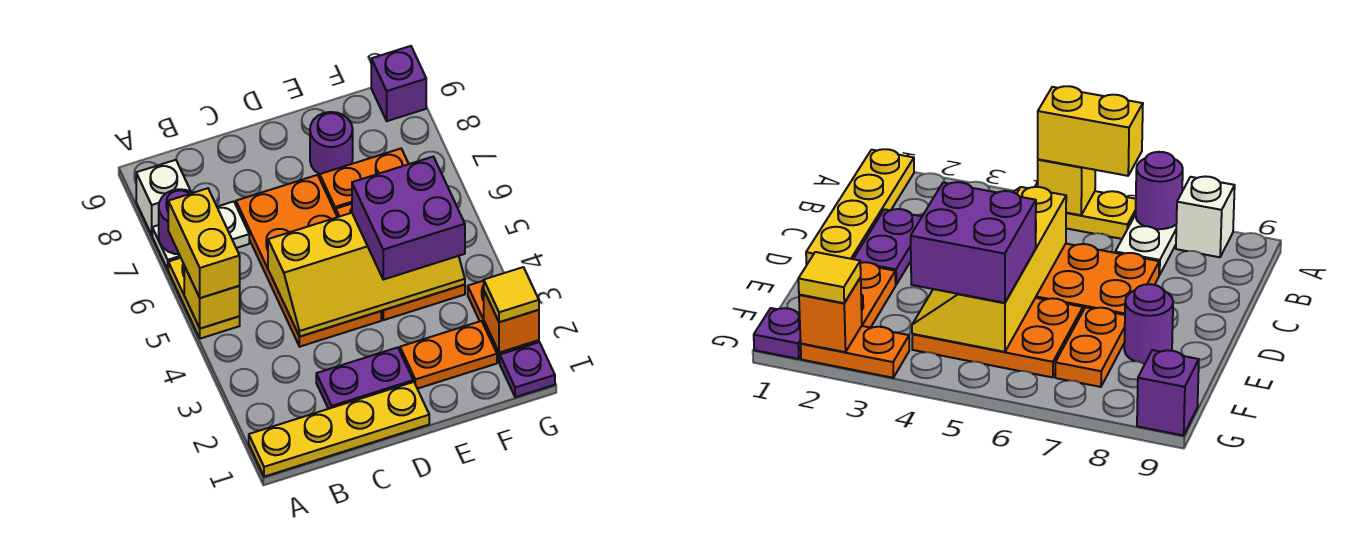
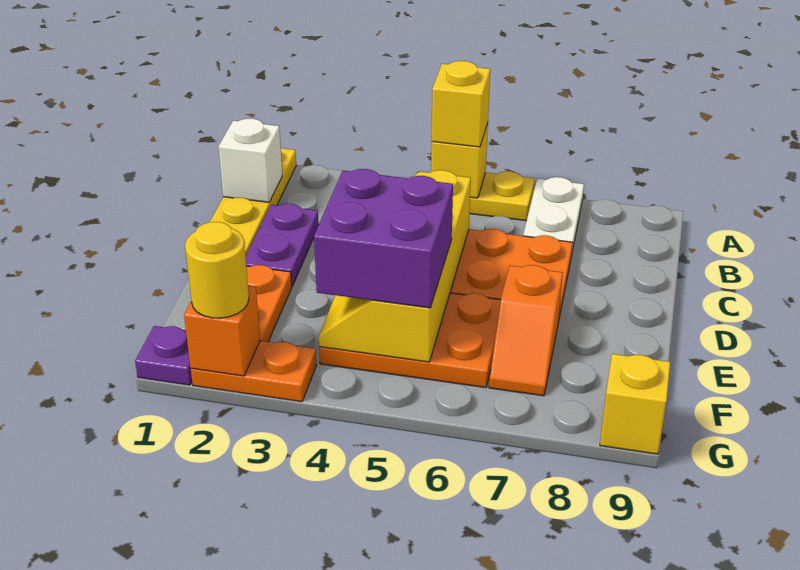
yellow 1x2 brick [168,188,240,298] -> yellow 1x1 brick [432,61,490,147]
purple 1x1 round brick [159,189,192,254] -> none
white 1x1 brick [136,160,191,235] -> white 1x1 brick moved to [218,119,282,202]
orange 1x2 plate [320,149,408,213] -> orange 1x2 slope [489,265,563,396]
purple 1x1 round brick [310,112,353,174] -> none
yellow 1x1 tile [484,267,539,322] -> yellow 1x1 round brick [185,222,249,318]
purple 1x1 brick [371,46,426,121] -> yellow 1x1 brick [600,354,670,454]

